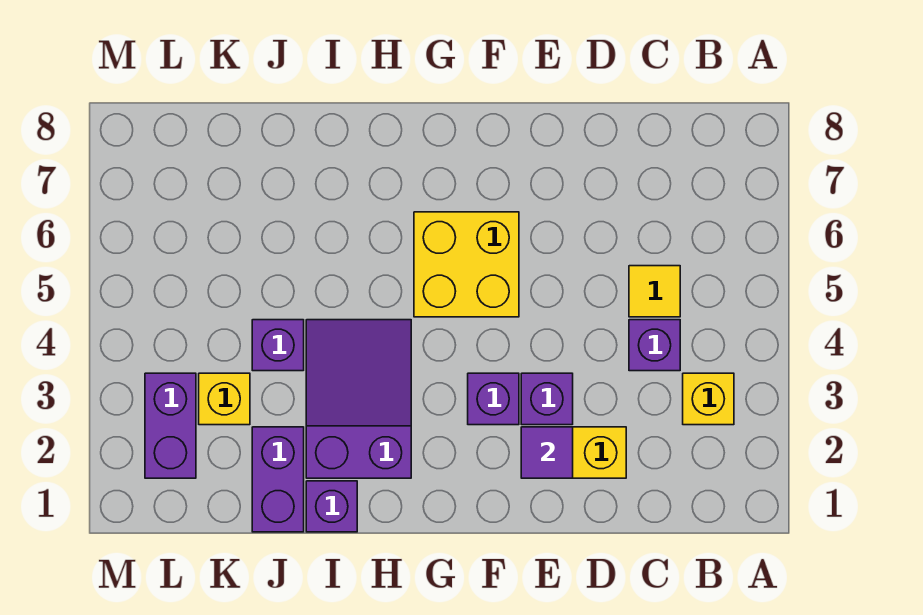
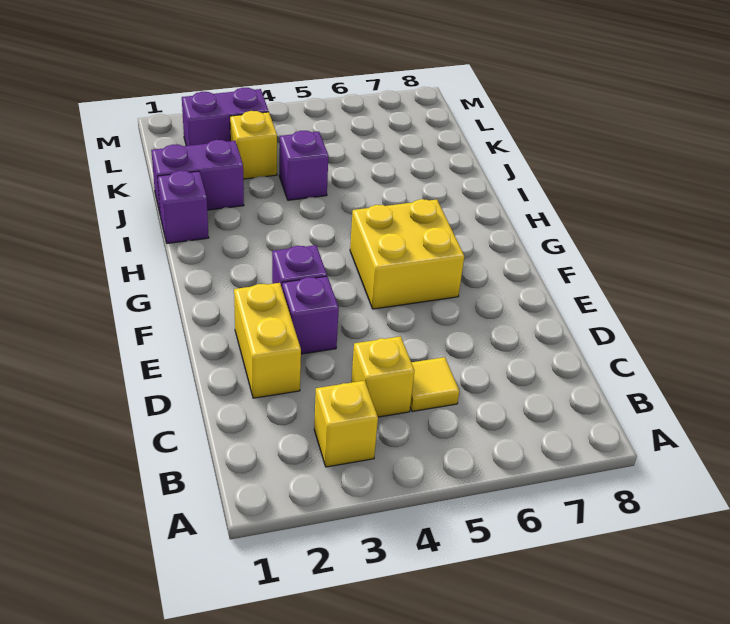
purple 1x1 brick [629,320,680,371] -> yellow 1x1 brick [351,336,414,417]
purple 1x1 tile [521,427,573,478] -> none
purple 2x3 slope [306,320,411,478] -> none

